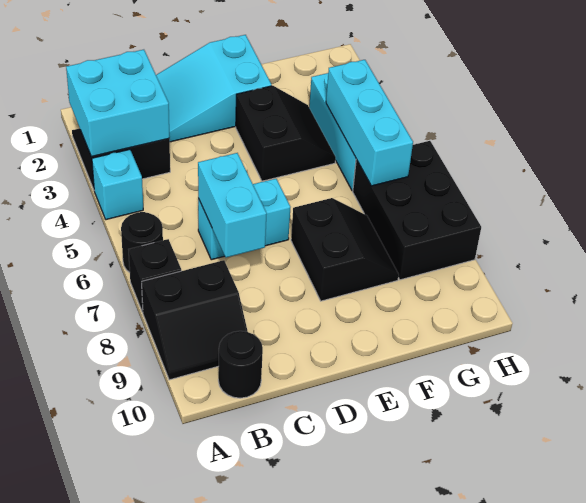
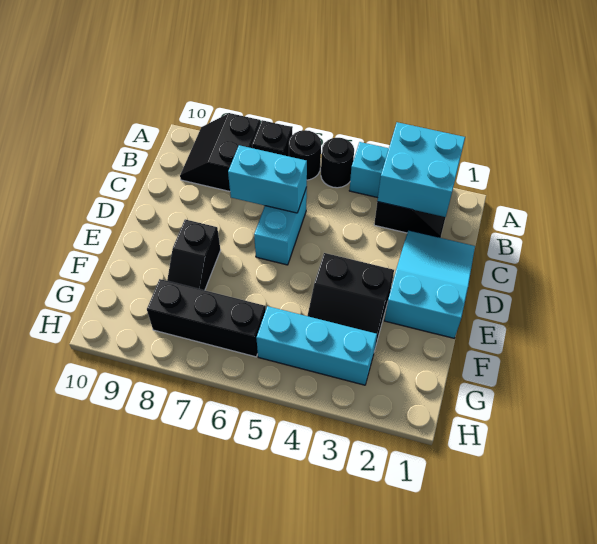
black 1x1 round brick [218,331,263,398] -> black 1x1 round brick moved to [321,138,354,188]
black 2x2 slope [291,198,399,301] -> black 1x2 slope [167,219,220,290]
cyan 1x3 brick [326,60,413,186] -> none
black 2x3 brick [353,141,481,280] -> black 1x3 brick [147,279,266,357]

